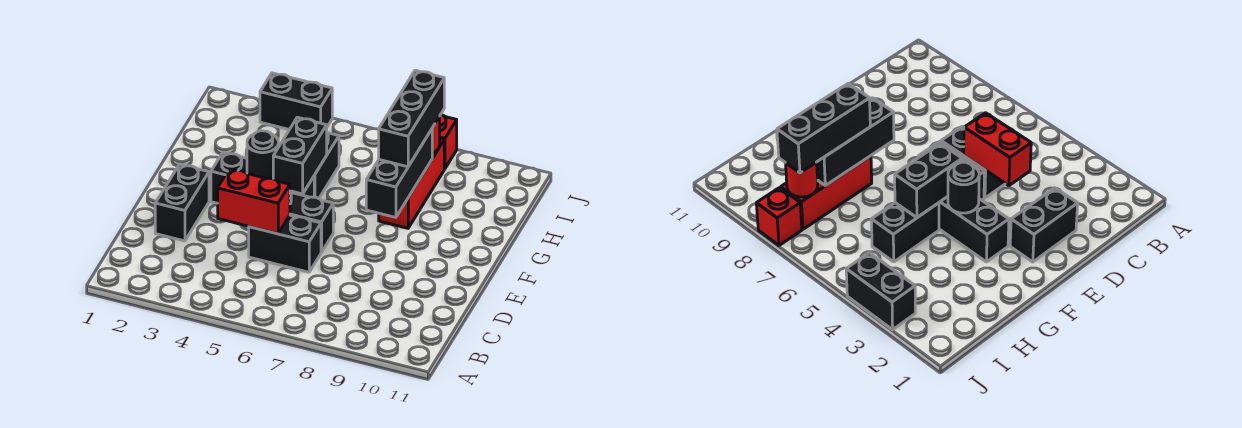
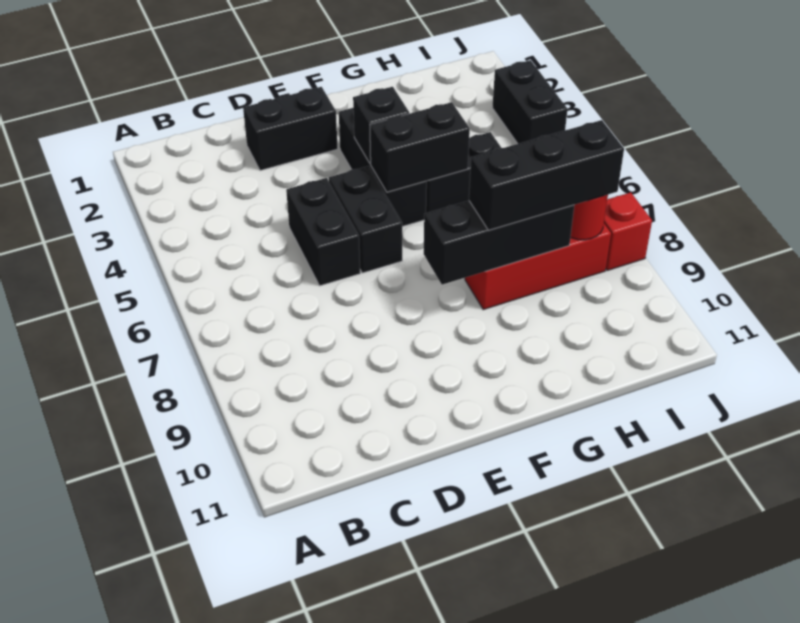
red 1x2 brick [218,169,290,234] -> none
black 1x1 round brick [247,131,279,179] -> black 1x1 brick [353,87,409,164]

